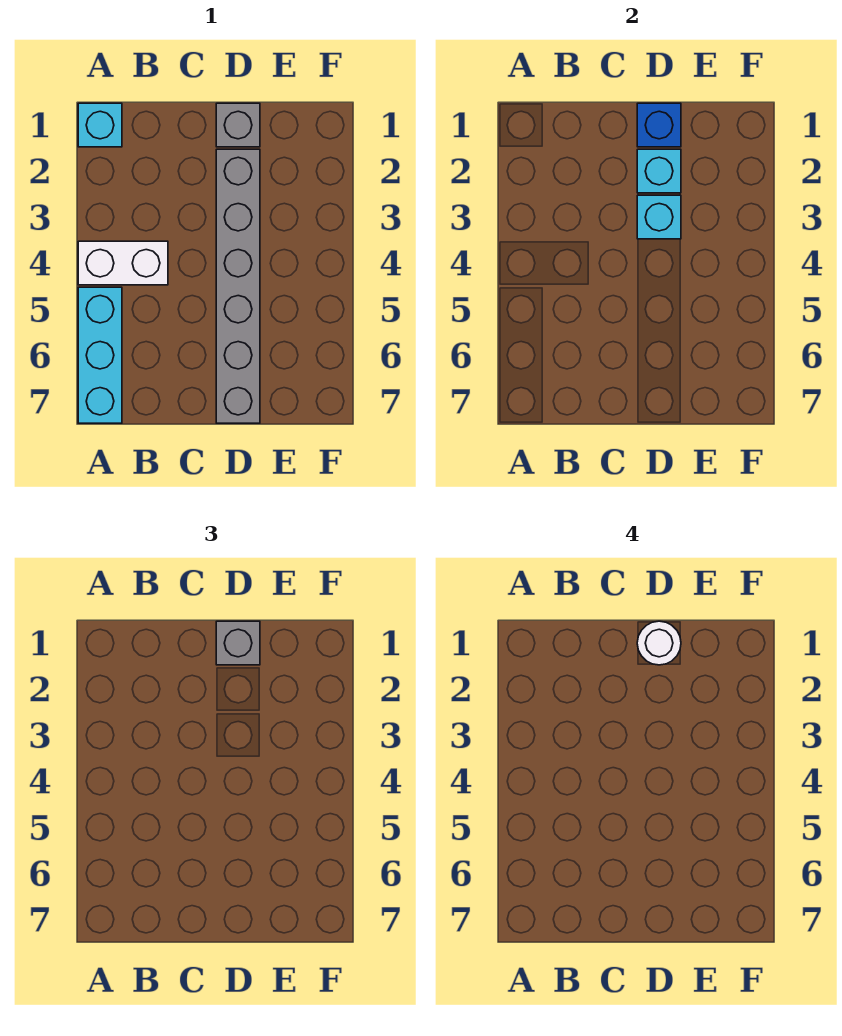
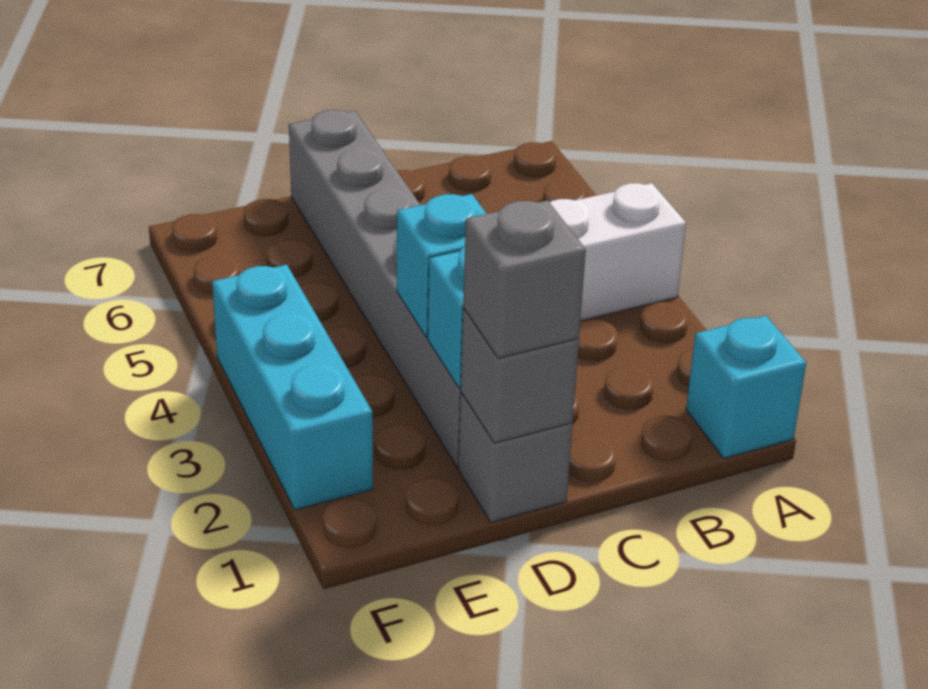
cyan 1x3 brick [78,287,122,423] -> cyan 1x3 brick moved to [212,265,373,510]
blue 1x1 brick [637,103,681,147] -> grey 1x1 brick [461,308,579,443]
white 1x1 round brick [637,621,681,665] -> none

